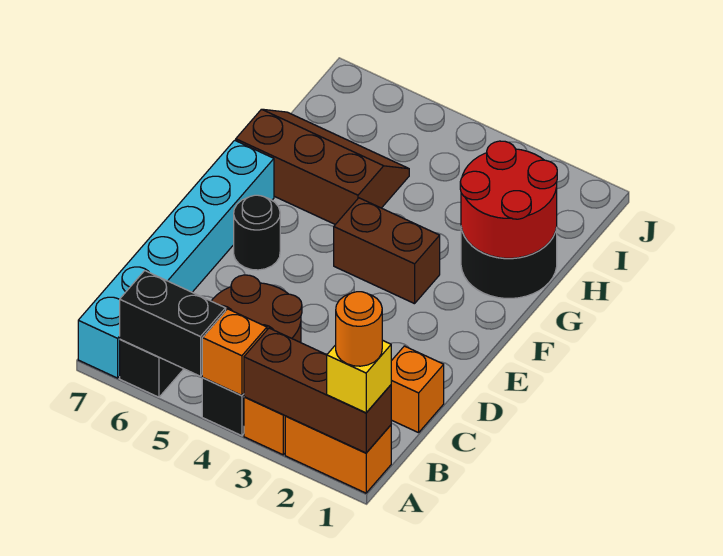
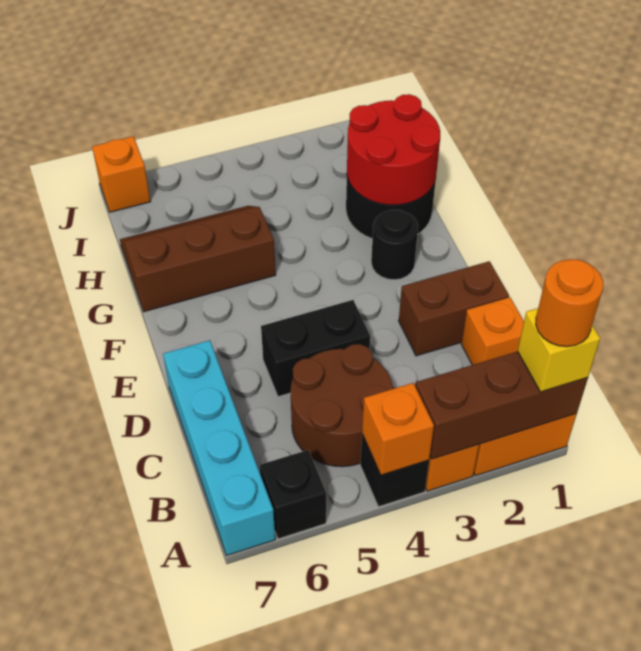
black 1x2 brick [120,271,226,376] -> black 1x2 brick moved to [261,300,370,397]
cyan 1x6 brick [78,140,274,378] -> cyan 1x4 brick [163,340,275,556]
black 1x1 round brick [234,195,280,270] -> black 1x1 round brick moved to [371,210,418,280]
brown 1x2 brick [334,198,440,304] -> brown 1x2 brick moved to [399,261,509,356]
none -> orange 1x1 brick [92,136,150,212]

